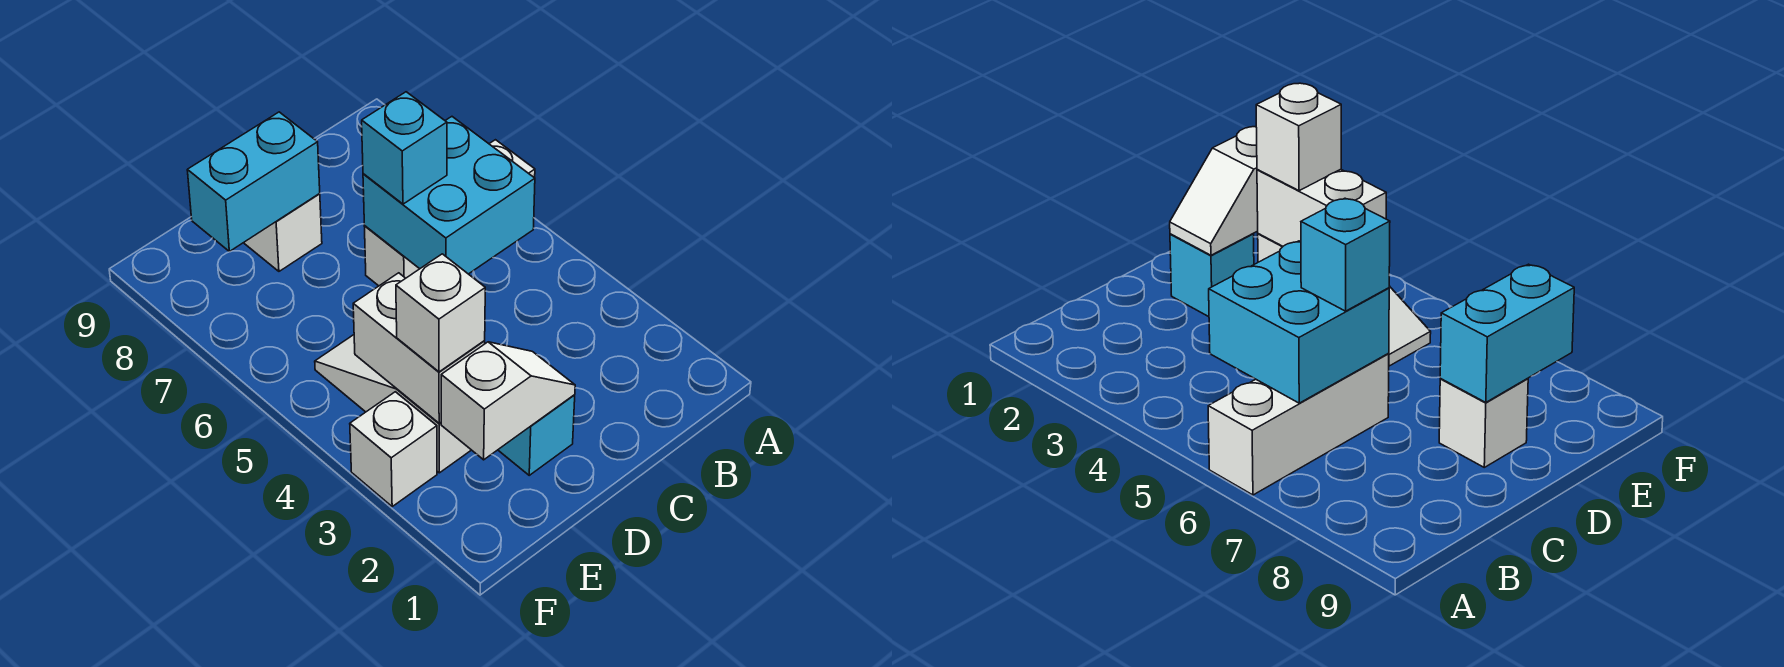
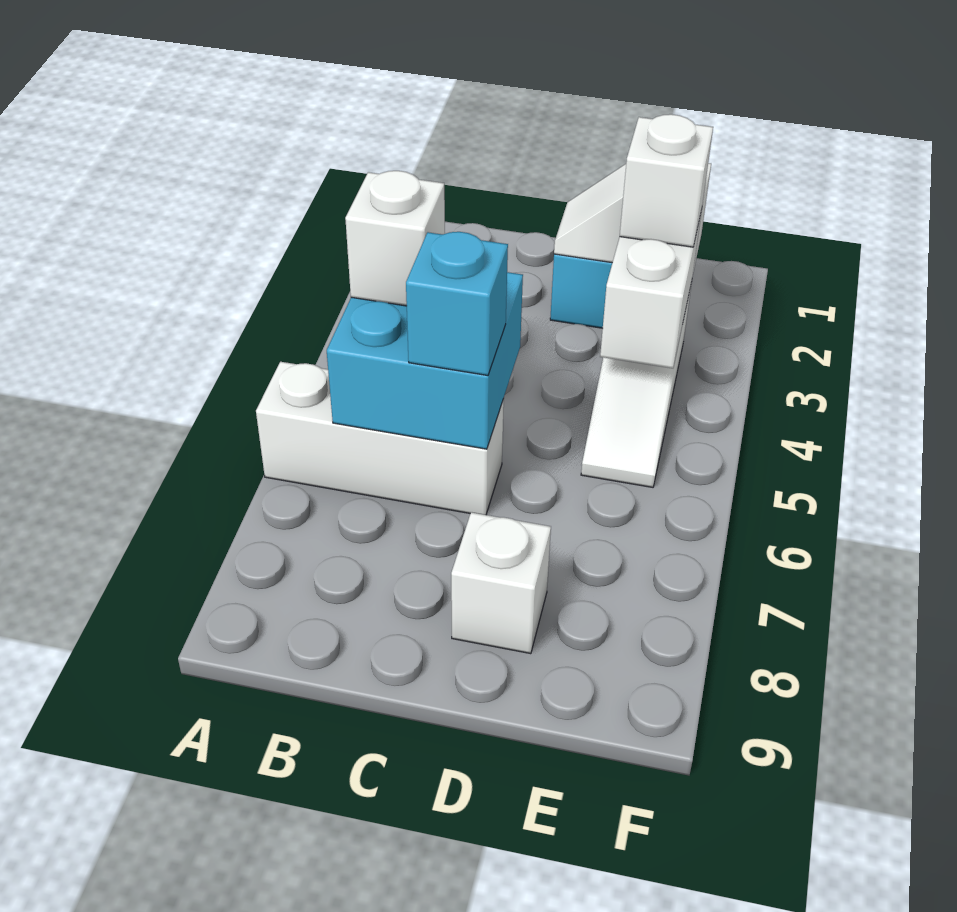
cyan 1x2 brick [187,112,320,251] -> none
white 1x1 brick [350,392,437,506] -> white 1x1 brick moved to [345,171,445,306]

